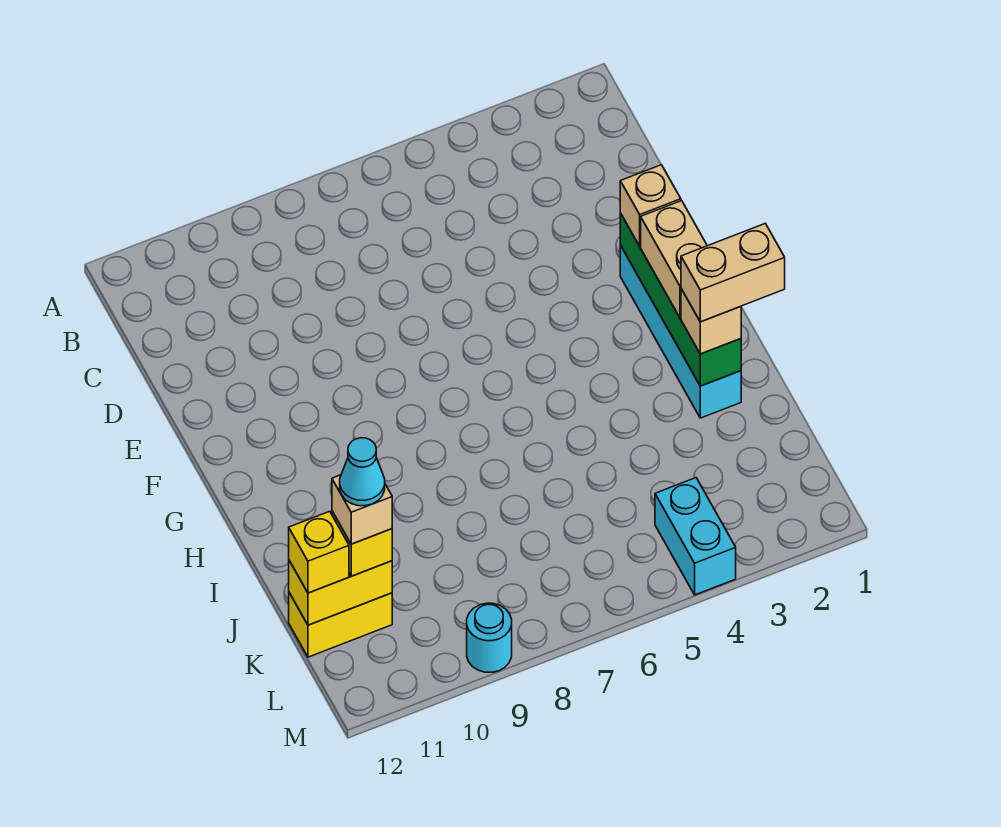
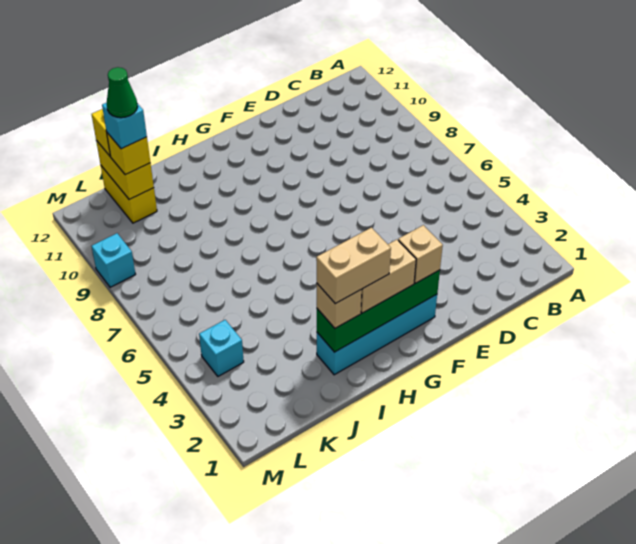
tan 1x2 brick [681,224,785,322] -> tan 1x2 brick turned to [316,228,391,304]
tan 1x1 brick [332,475,392,544] -> cyan 1x1 brick [102,103,147,149]
cyan 1x1 cone [340,438,385,506] -> green 1x1 cone [107,67,137,118]
cyan 1x2 brick [655,478,736,595] -> cyan 1x1 brick [199,320,244,376]
cyan 1x1 round brick [467,603,512,672] -> cyan 1x1 brick [92,233,136,287]

